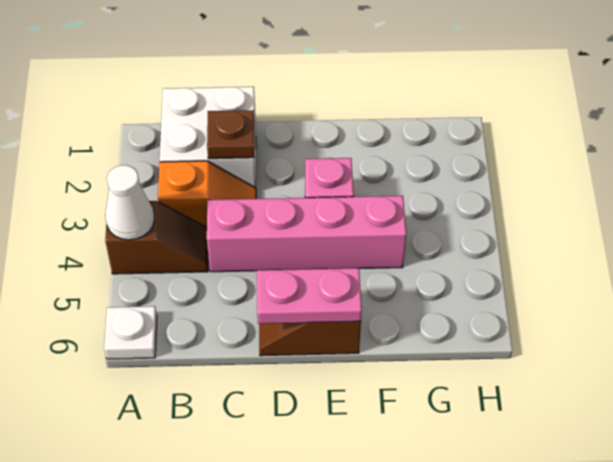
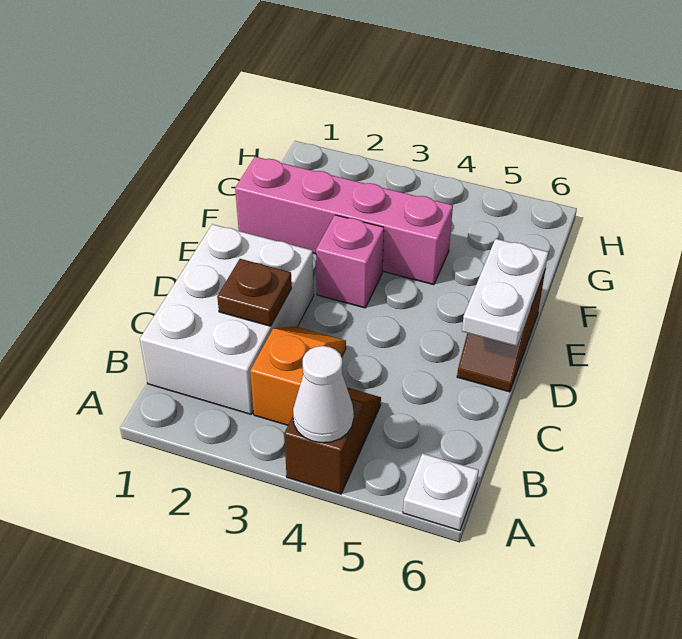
white 2x2 brick [160,87,256,188] -> white 2x3 brick [140,224,314,414]
pink 1x4 brick [207,196,406,272] -> pink 1x4 brick turned to [235,157,453,285]
pink 1x2 plate [257,268,362,324] -> white 1x2 plate [462,239,548,346]

